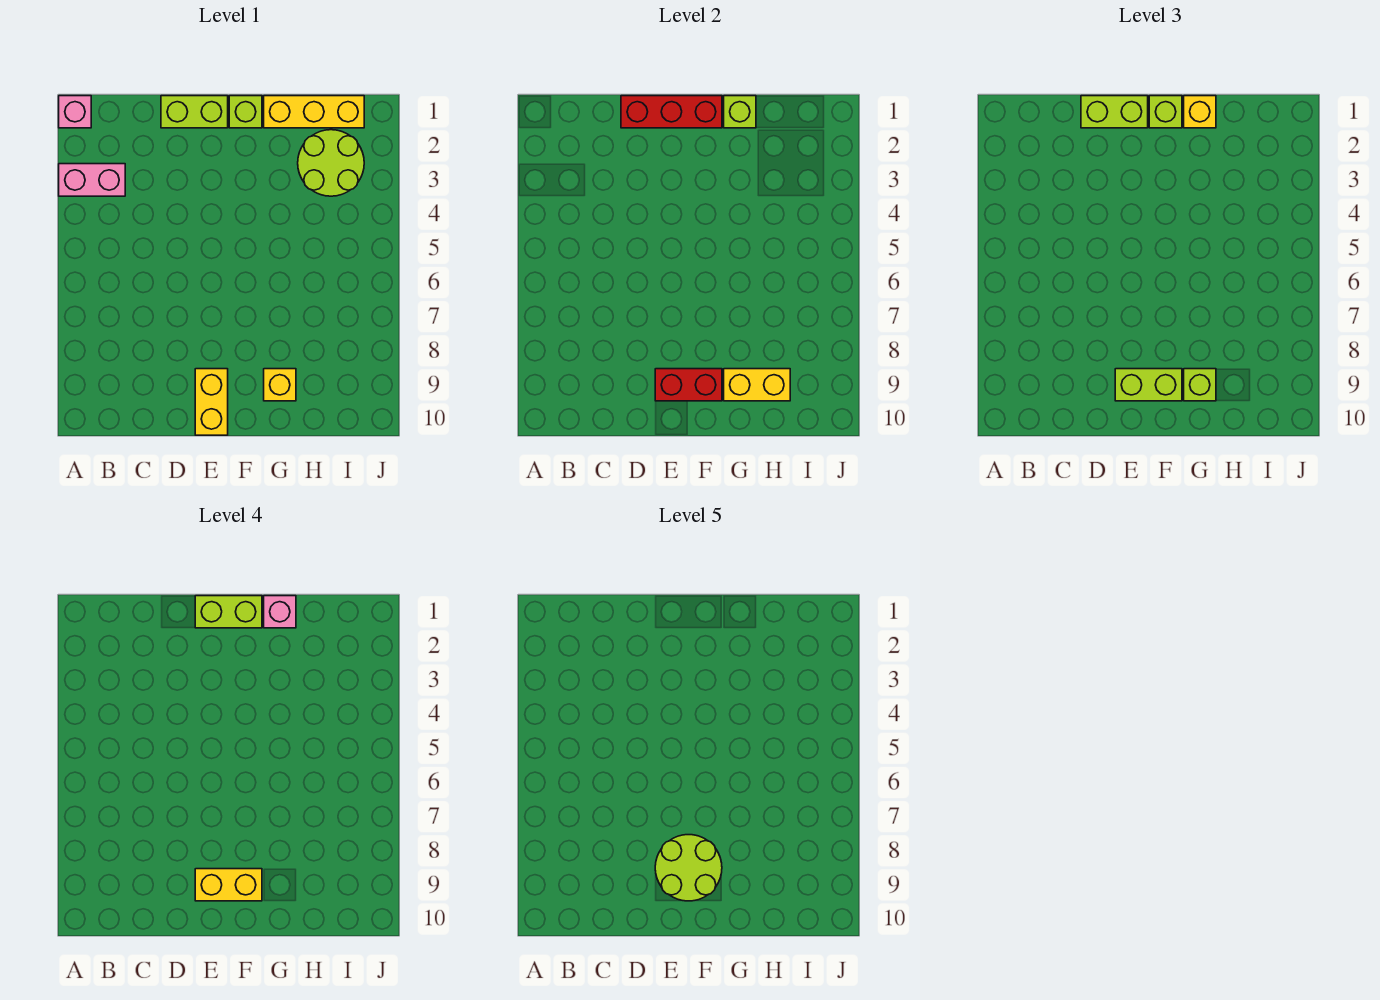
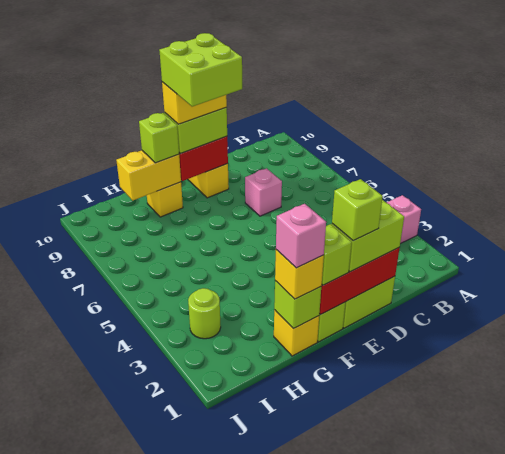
pink 1x1 brick [59,96,91,128] -> pink 1x1 brick moved to [245,168,282,216]
lime 1x2 brick [195,596,262,628] -> lime 1x1 brick [332,179,383,241]
lime 2x2 round brick [655,835,722,901] -> lime 2x2 brick [159,33,242,107]
yellow 1x3 brick [264,96,364,128] -> yellow 1x1 brick [274,310,319,356]
lime 2x2 round brick [298,130,364,196] -> lime 1x1 round brick [188,288,221,339]

